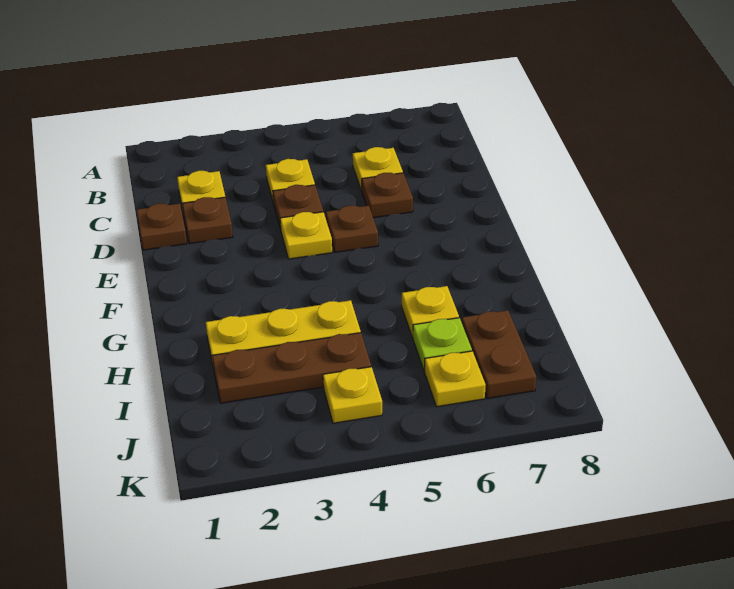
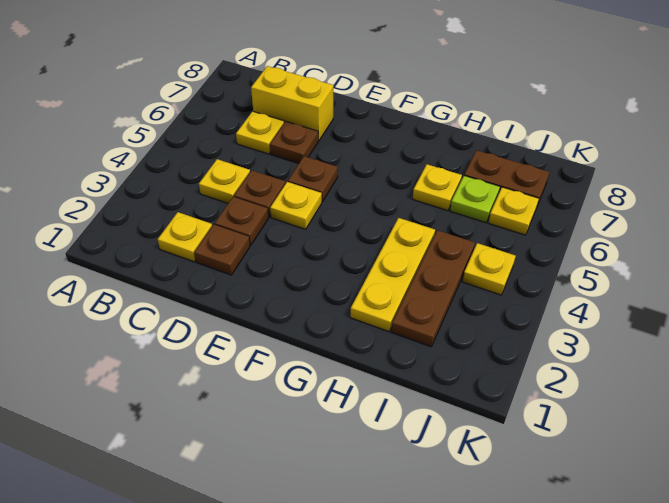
none -> yellow 1x2 brick [251,66,333,141]
brown 1x1 plate [137,203,187,250] -> brown 1x1 plate moved to [215,197,268,245]

